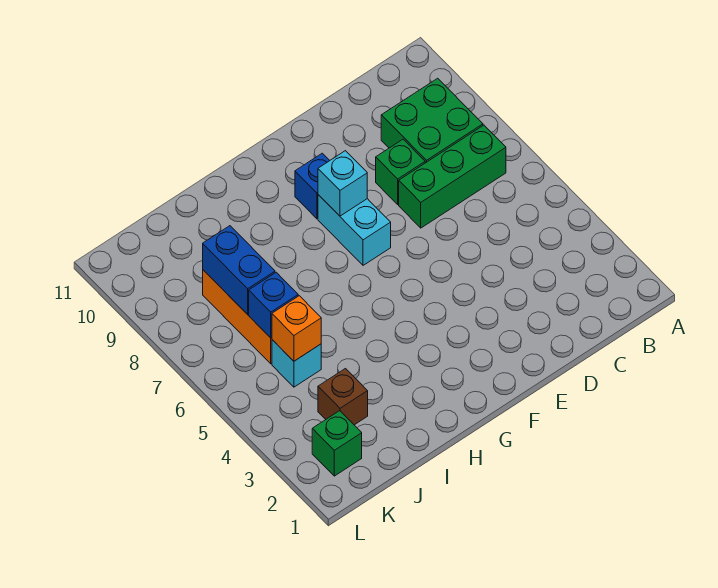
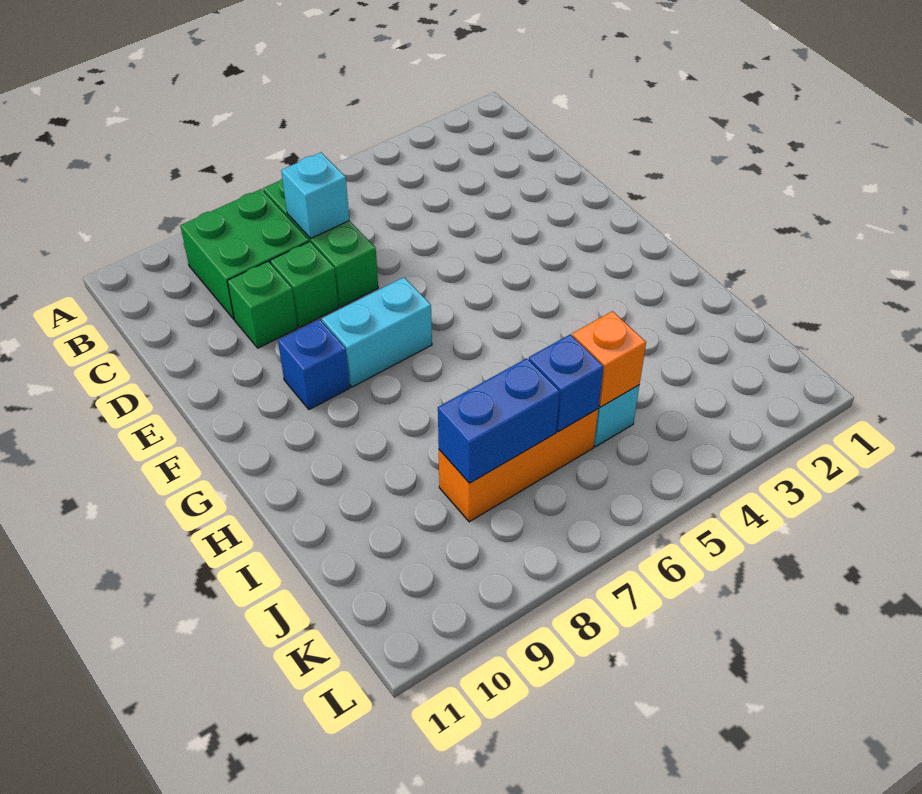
cyan 1x1 brick [318,151,367,216] -> cyan 1x1 brick moved to [281,152,349,238]
brown 1x1 brick [318,369,368,425] -> none
green 1x1 brick [312,411,362,476] -> green 1x1 brick moved to [227,261,298,348]

